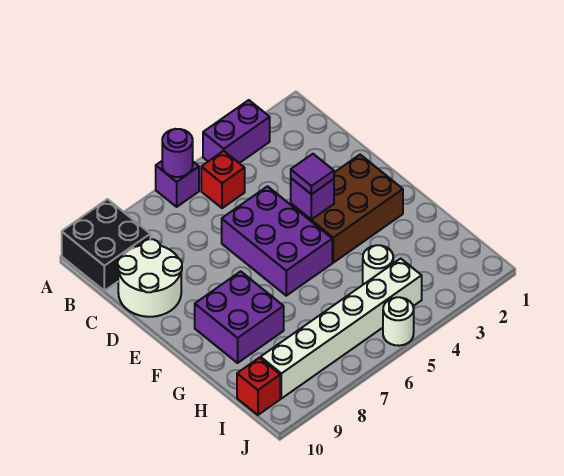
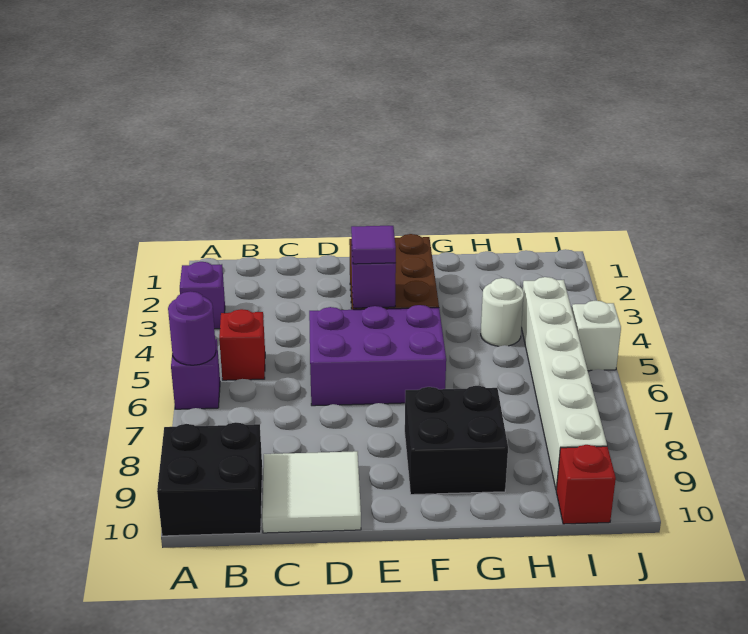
purple 1x2 brick [203,100,270,163] -> purple 1x1 brick [180,262,225,329]
white 2x2 round brick [118,239,182,317] -> white 2x2 tile [262,451,361,533]
purple 2x2 brick [195,271,284,363] -> black 2x2 brick [405,386,508,495]
white 1x1 round brick [383,297,414,346] -> white 1x1 brick [572,301,621,371]

